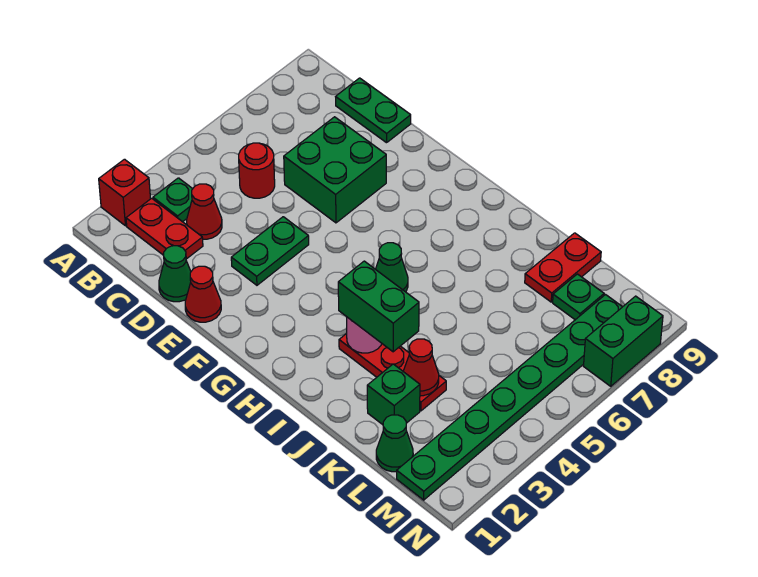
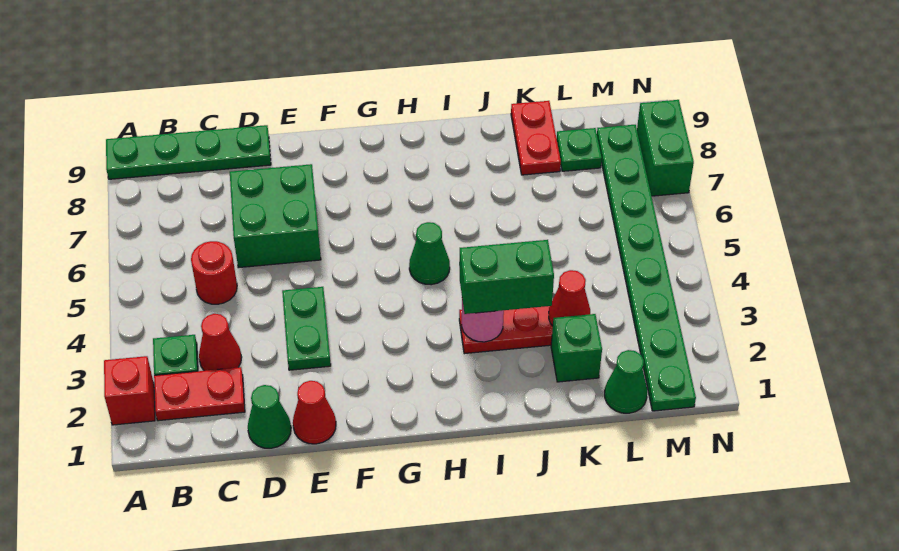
green 1x2 plate [336,78,411,143] -> green 1x4 plate [106,125,271,179]

